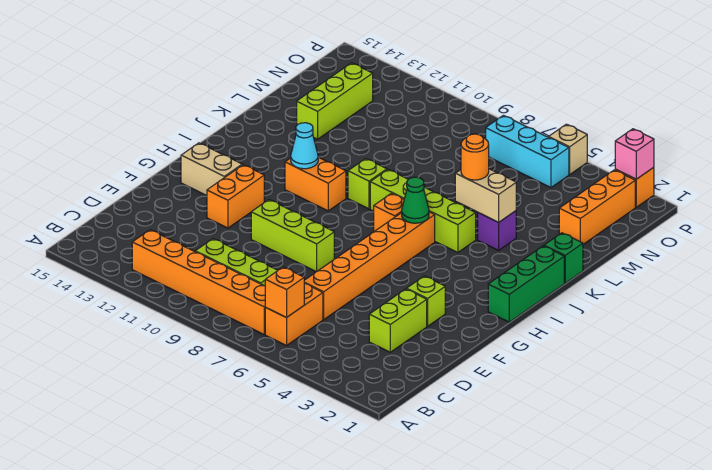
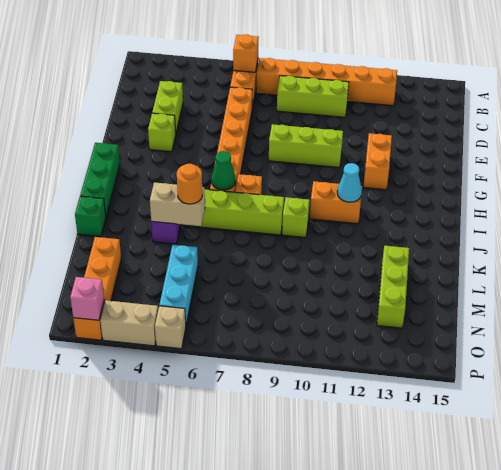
tan 1x2 brick [181,143,242,196] -> tan 1x2 brick moved to [100,300,158,346]
cyan 1x3 brick [486,115,569,187] -> cyan 1x3 brick turned to [159,245,198,325]

